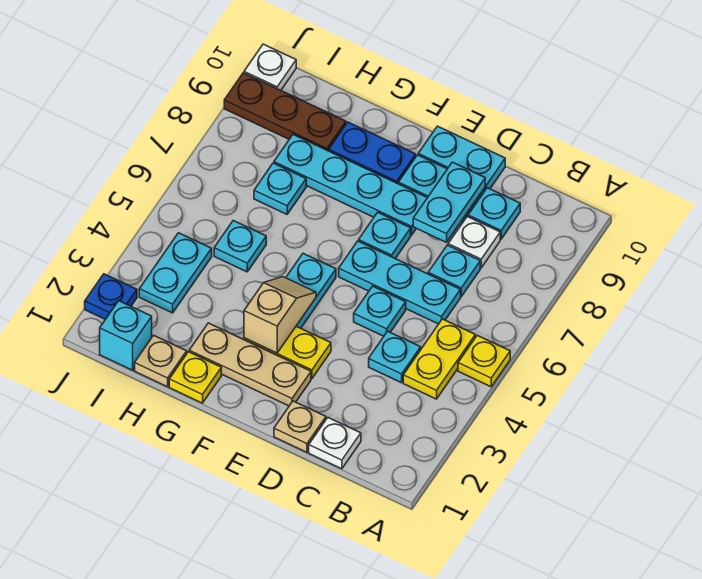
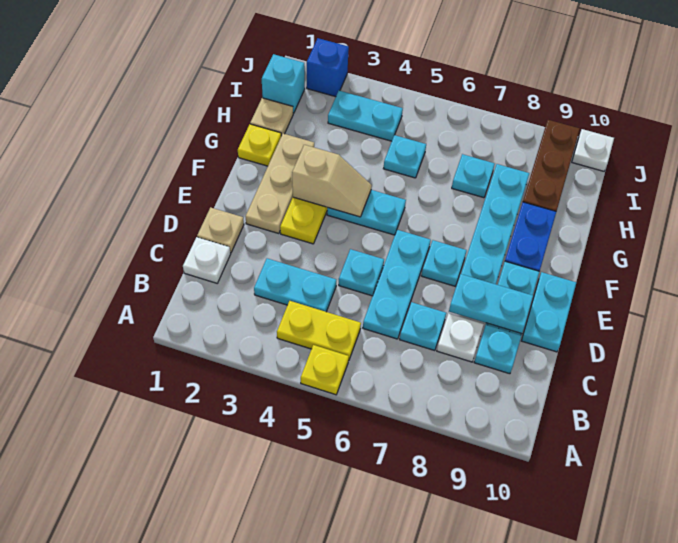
cyan 1x1 plate [369,331,421,383] -> cyan 1x2 plate [254,258,336,312]
blue 1x1 plate [85,274,137,319] -> blue 1x1 brick [307,38,349,97]

